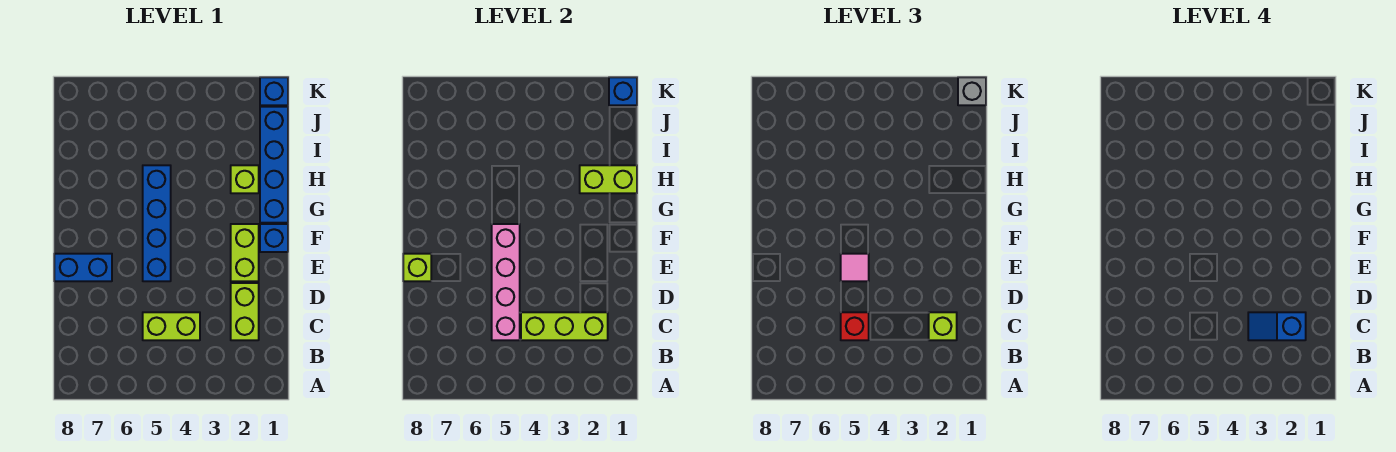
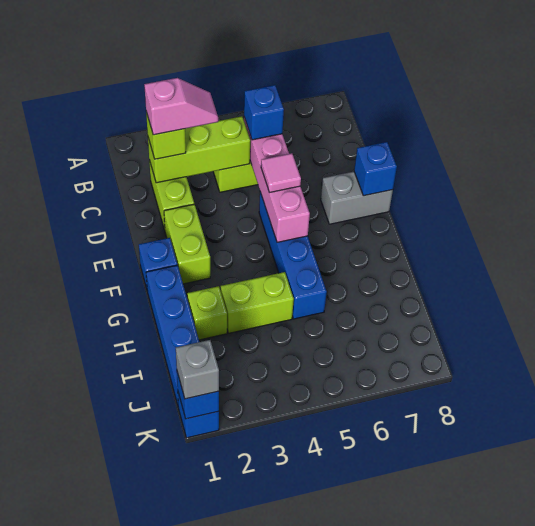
blue 1x2 slope [1248,312,1306,340] -> pink 1x2 slope [144,78,218,135]
red 1x1 brick [841,312,869,340] -> blue 1x1 brick [244,85,284,140]
blue 1x2 brick [54,254,112,281] -> grey 1x2 brick [321,172,393,224]
lime 1x1 brick [403,254,431,281] -> blue 1x1 brick [354,142,397,196]
lime 1x2 brick [580,165,637,193] -> lime 1x2 brick moved to [221,272,294,333]

